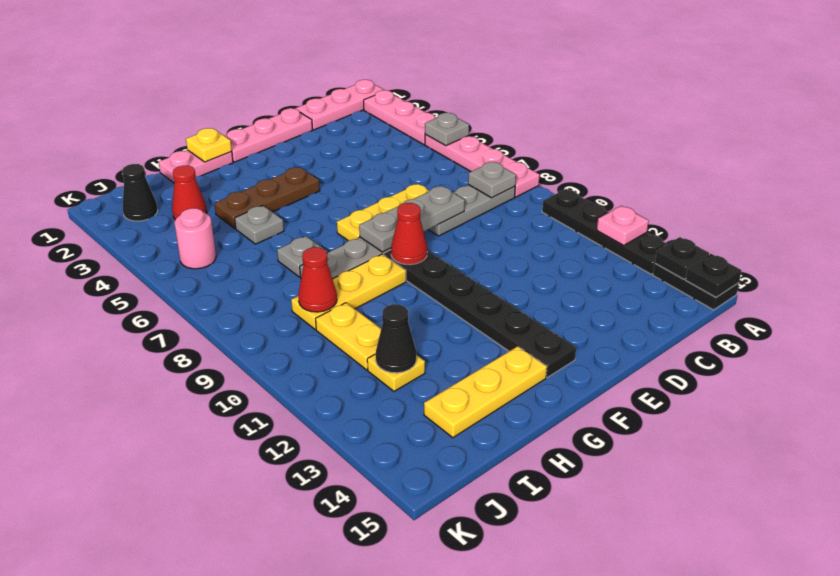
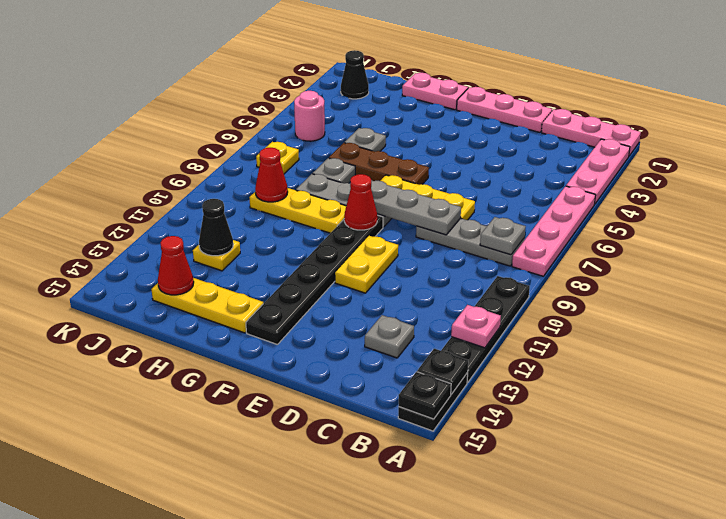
grey 1x1 plate [425,113,469,146] -> grey 1x1 plate moved to [365,315,414,358]
brown 1x3 plate [214,167,320,229] -> brown 1x3 plate moved to [329,143,429,185]
yellow 1x1 plate [186,128,232,162] -> yellow 1x1 plate moved to [256,142,299,174]
red 1x1 cone [172,166,207,220] -> red 1x1 cone moved to [158,236,194,295]
yellow 1x2 plate [316,303,381,370] -> yellow 1x2 plate moved to [335,236,398,293]

